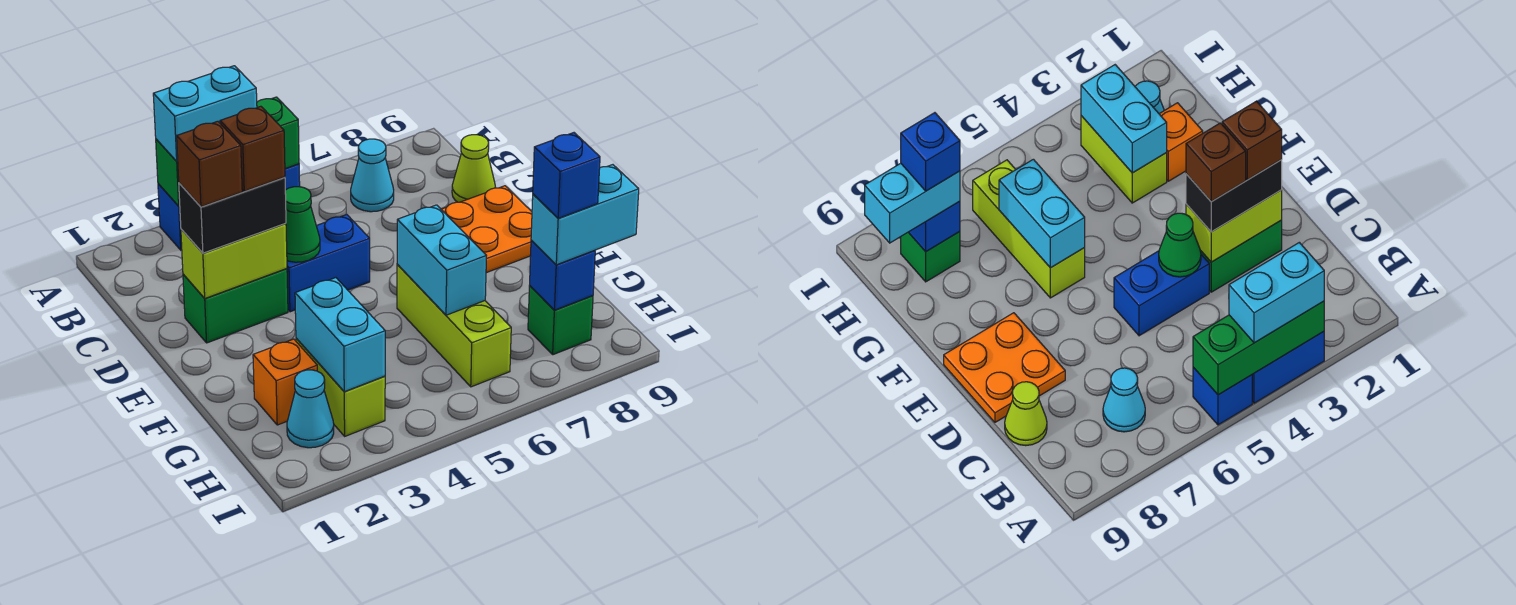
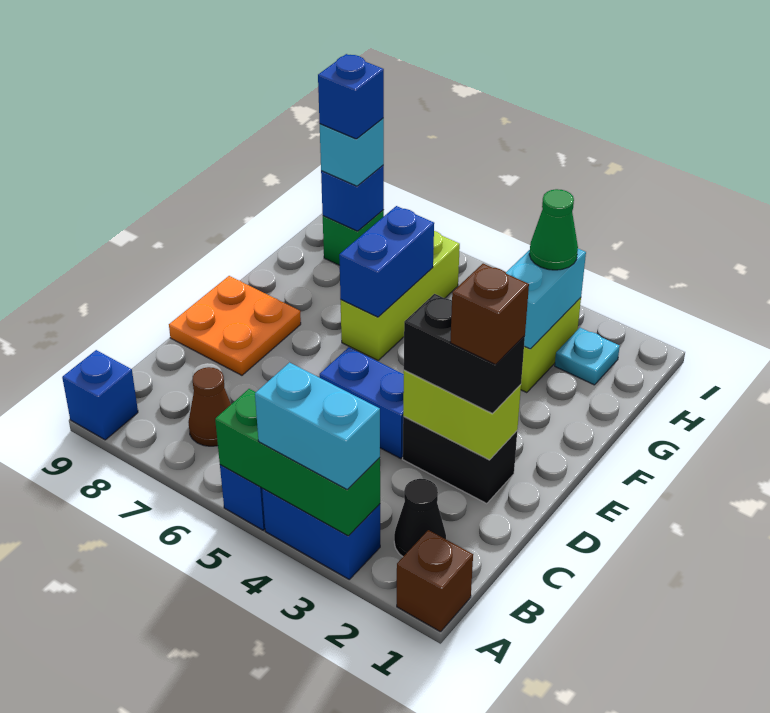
none -> blue 1x1 brick [62,350,138,440]
none -> black 1x1 cone [394,479,446,556]
cyan 1x1 cone [351,139,394,212] -> brown 1x1 cone [188,367,231,446]
lime 1x1 cone [452,135,496,202] -> none
green 1x2 brick [183,269,288,343] -> black 1x2 brick [403,417,517,504]
brown 1x1 brick [220,106,285,191] -> brown 1x1 brick moved to [397,530,473,632]
green 1x1 cone [285,187,320,262] -> green 1x1 cone moved to [529,189,578,270]
cyan 1x2 brick [397,205,486,315] -> blue 1x2 brick [339,206,434,317]
orange 1x1 brick [253,339,317,425] -> none
cyan 1x1 cone [287,370,334,448] -> cyan 1x1 plate [555,328,620,385]
cyan 1x2 brick [531,165,639,265] -> cyan 1x1 brick [320,118,384,186]

